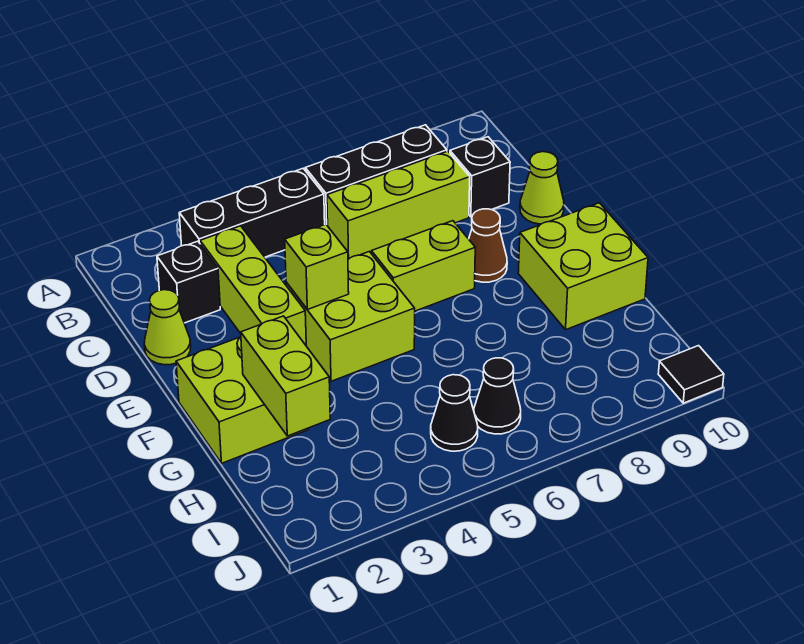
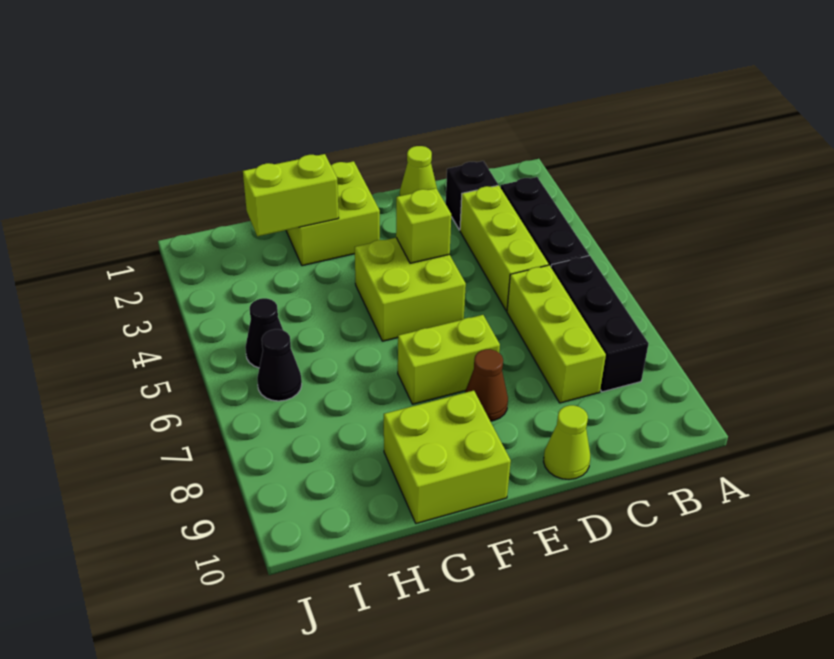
lime 1x3 brick [200,226,306,345] -> lime 1x3 brick turned to [460,185,548,311]
black 1x1 brick [450,137,510,217] -> none
lime 1x2 brick [372,221,475,311] -> lime 1x2 brick turned to [398,315,500,404]
black 1x1 tile [658,346,724,403] -> none

